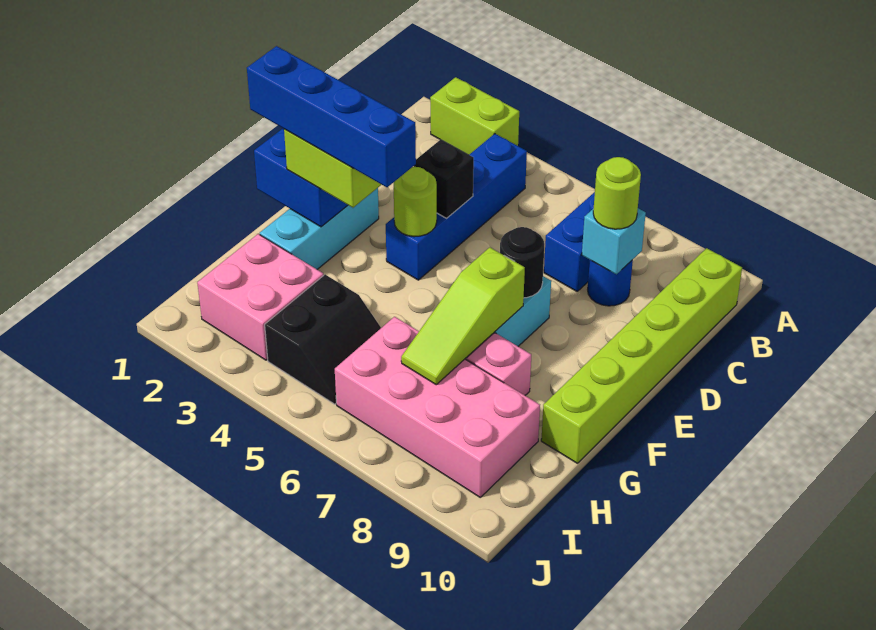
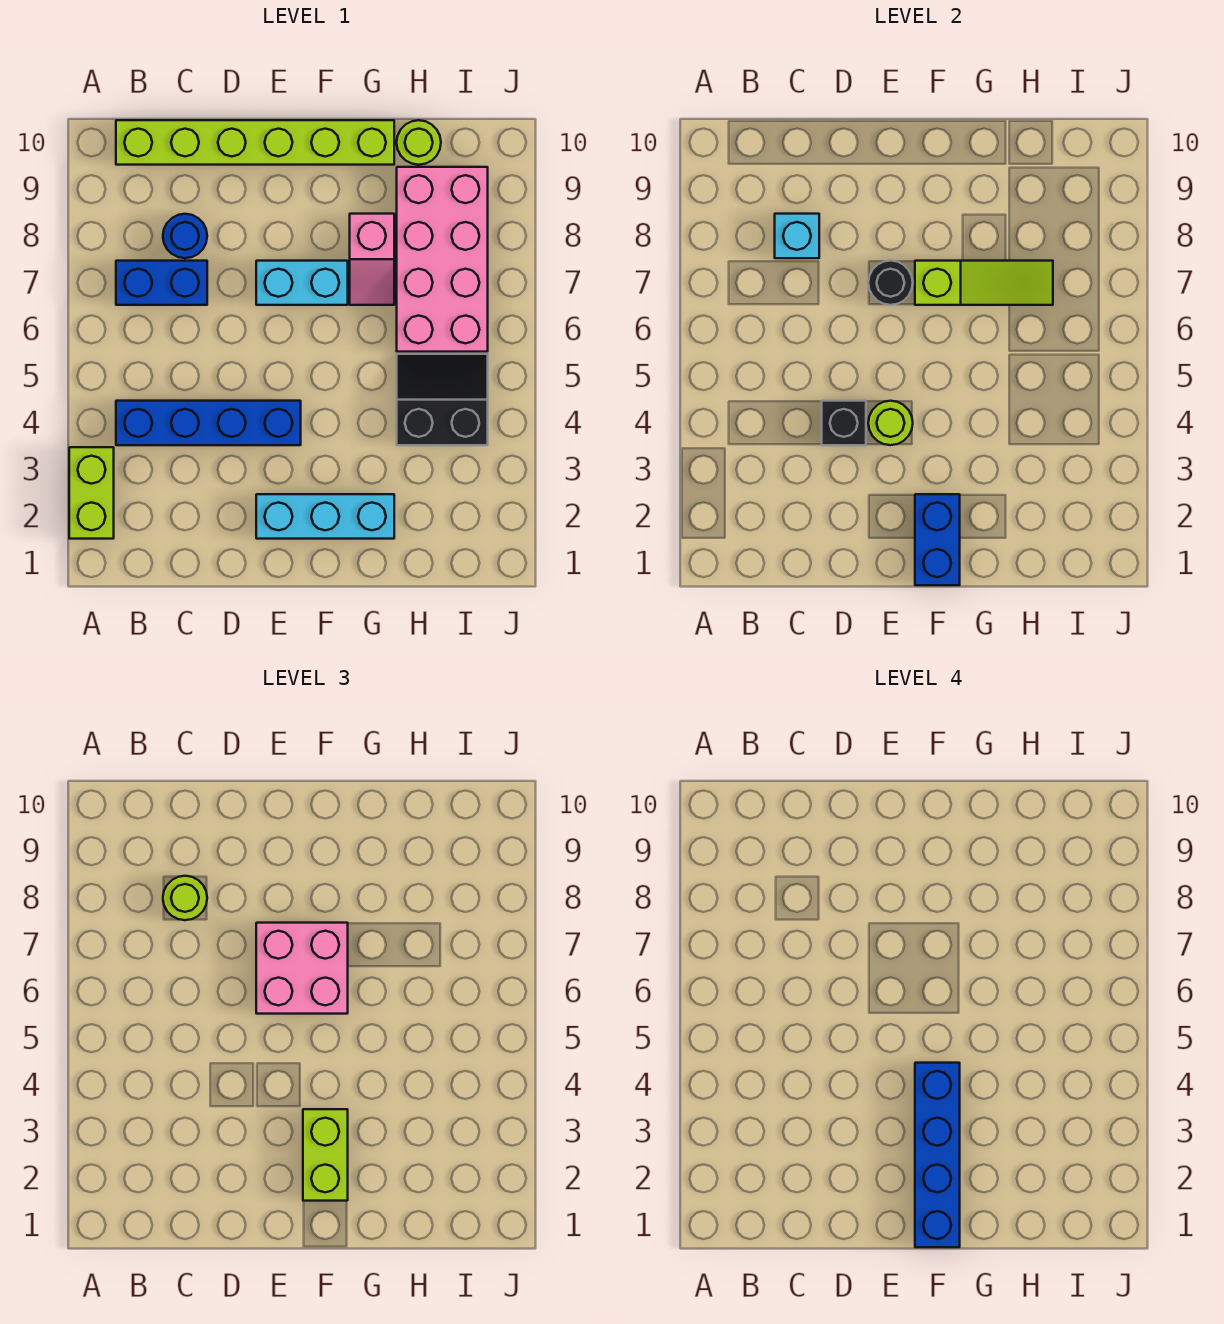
pink 2x2 brick [197,234,324,360] -> pink 2x2 brick moved to [256,923,348,1014]
none -> lime 1x1 round brick [397,120,441,165]

